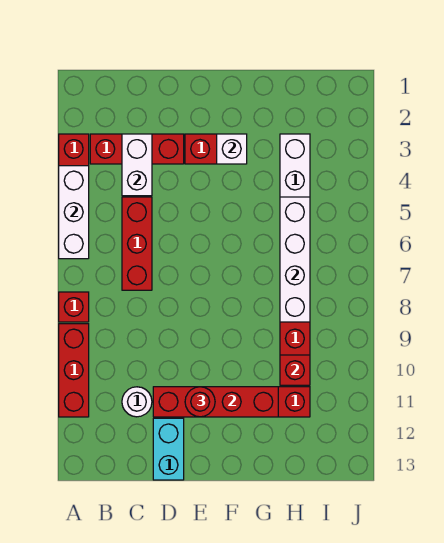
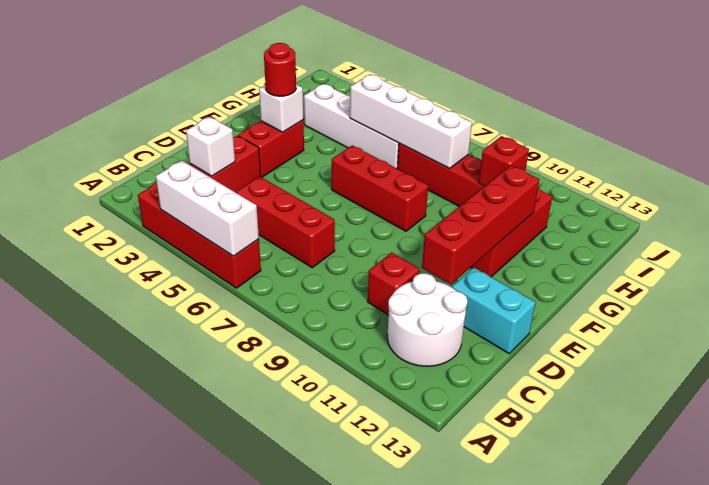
red 1x1 brick [59,292,89,322] -> red 1x1 brick moved to [368,253,419,315]
red 1x3 brick [59,324,89,417] -> red 1x3 brick moved to [332,145,428,231]
white 1x2 brick [122,134,152,196] -> white 1x1 brick [186,117,235,176]
white 1x1 round brick [122,387,152,417] -> white 2x2 round brick [387,273,467,366]
red 1x1 round brick [185,387,215,417] -> red 1x1 round brick moved to [264,43,296,96]

